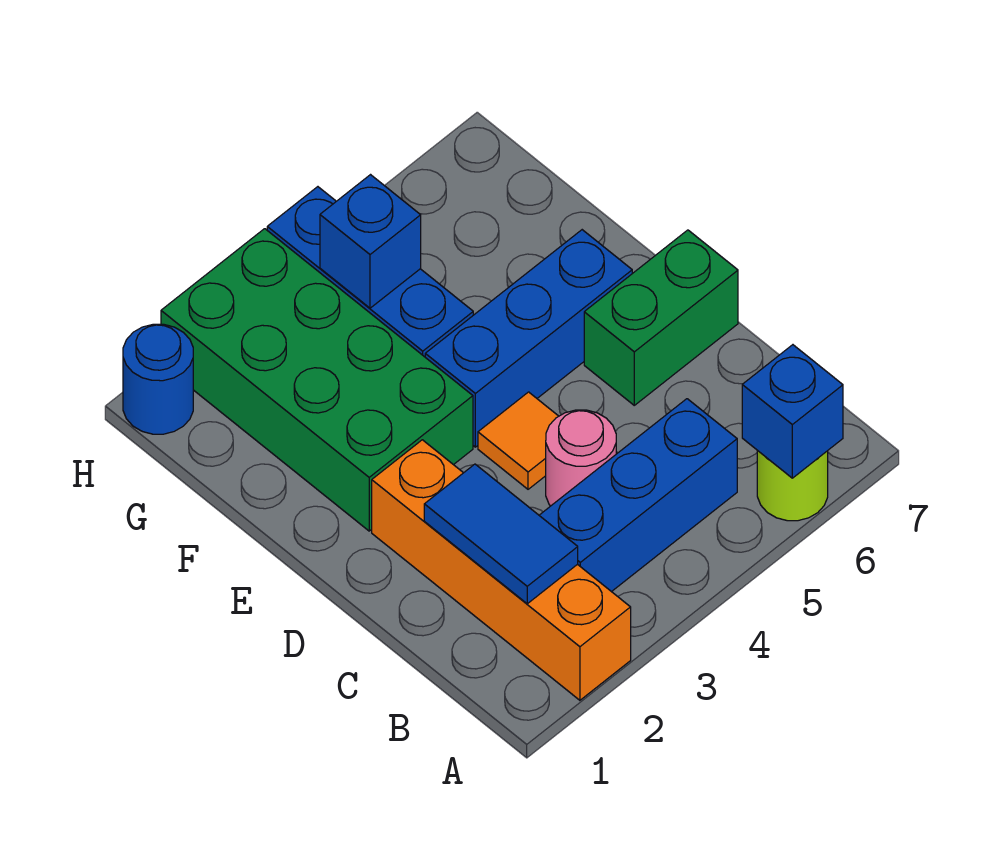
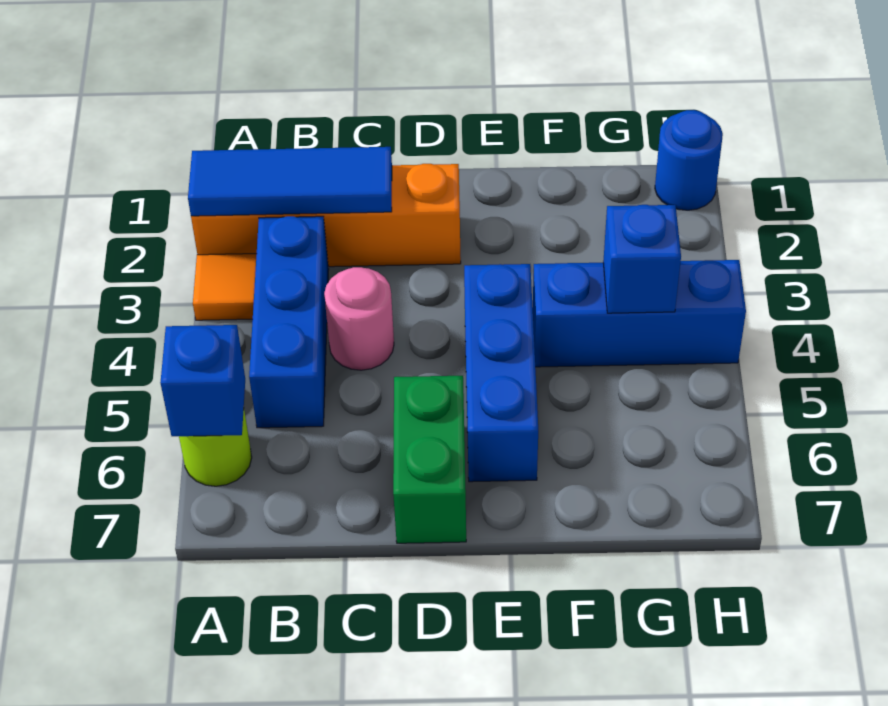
blue 1x2 tile [424,464,578,604] -> blue 1x3 tile [188,147,392,216]
orange 1x1 tile [478,392,559,489] -> orange 1x1 tile moved to [193,254,257,320]
green 2x4 brick [161,229,473,531] -> none

